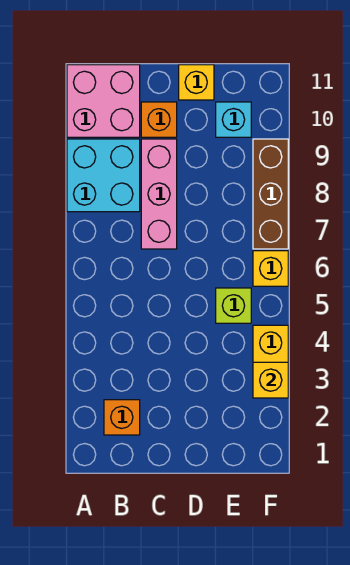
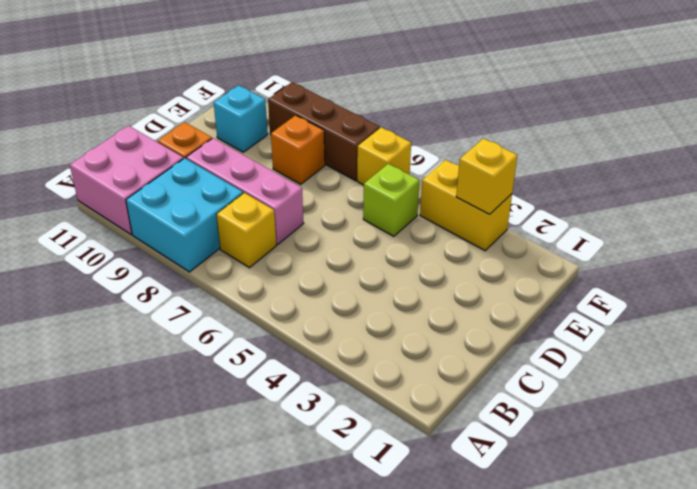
orange 1x1 brick [104,400,140,435] -> orange 1x1 brick moved to [271,115,325,184]
yellow 1x1 brick [179,65,214,100] -> yellow 1x1 brick moved to [216,193,276,268]

